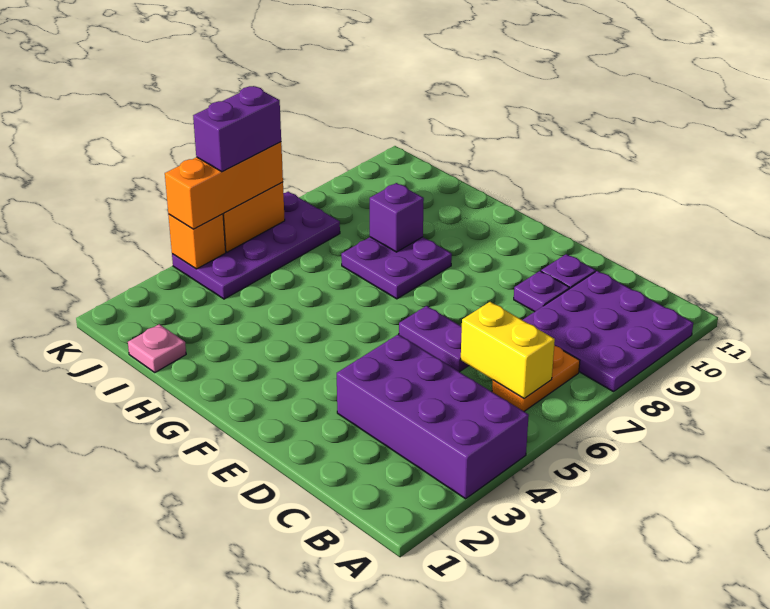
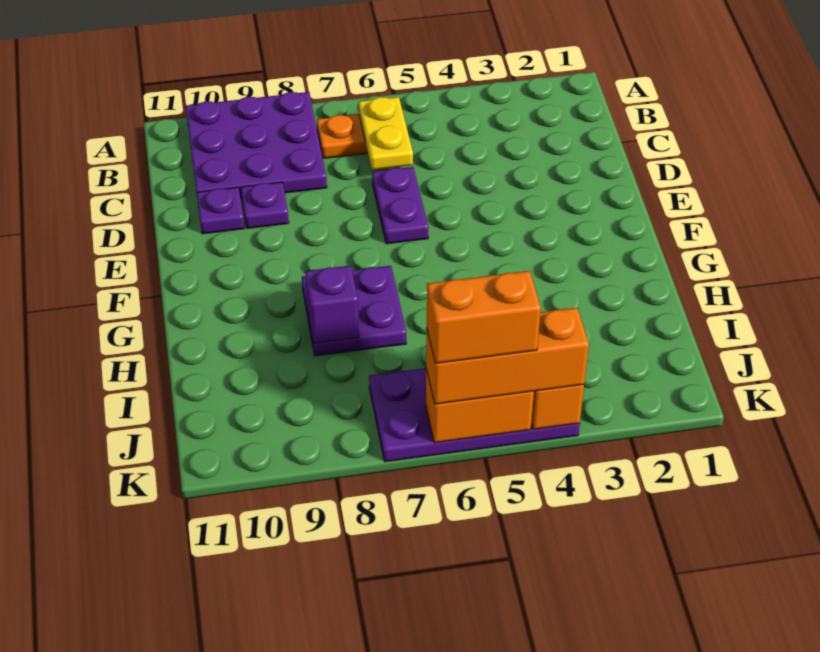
purple 2x4 brick [337,334,529,499] -> none
yellow 1x2 brick [461,302,555,399] -> yellow 1x2 plate [359,97,413,170]
pink 1x1 plate [128,324,186,372] -> none
purple 1x2 brick [193,86,281,172] -> orange 1x2 brick [427,271,541,363]

